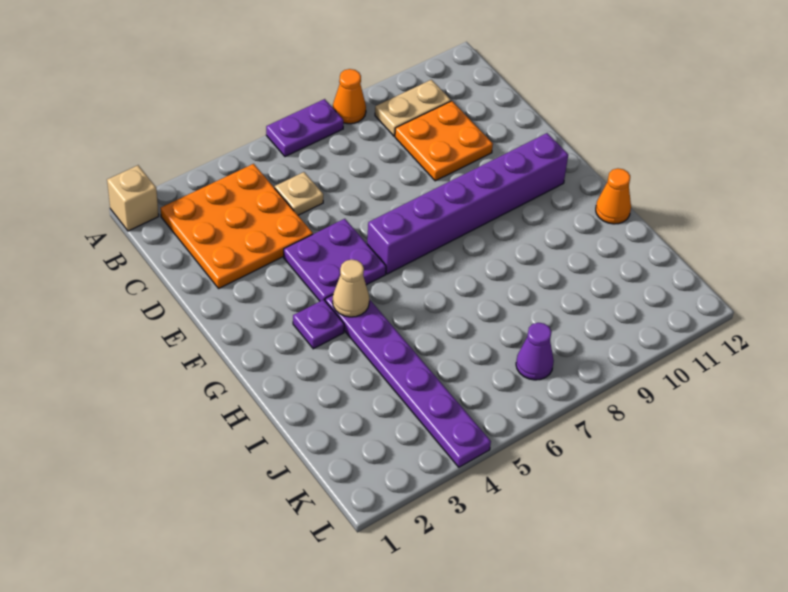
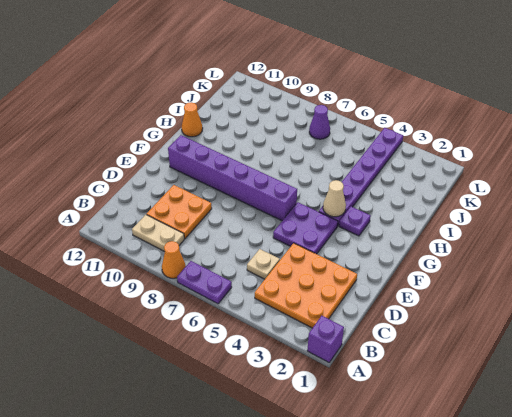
tan 1x1 brick [107,165,159,231] -> purple 1x1 brick [307,316,344,362]

